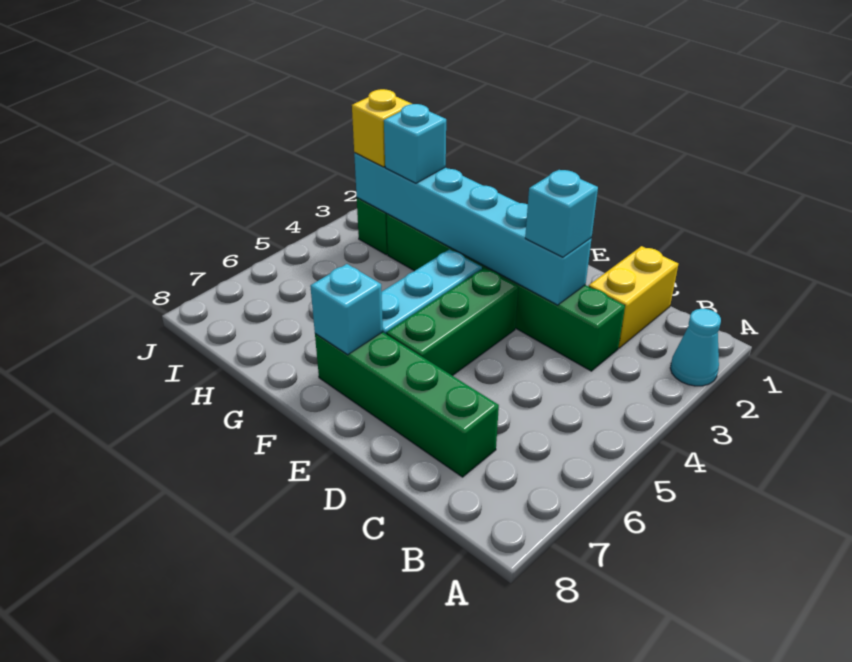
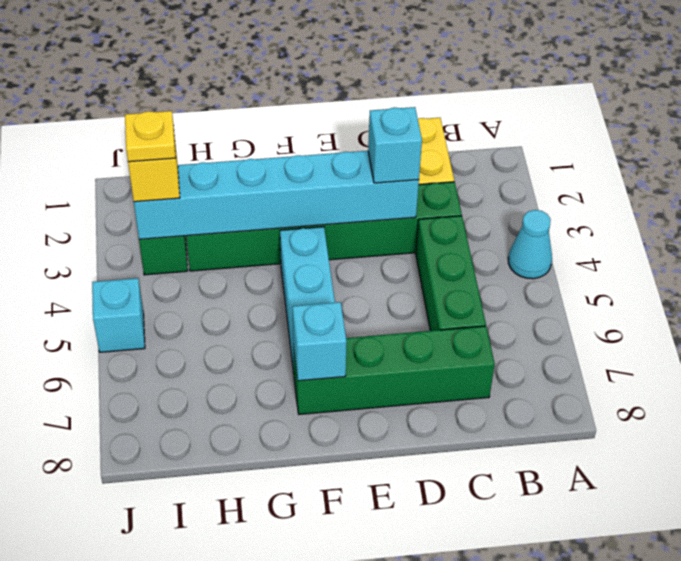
cyan 1x1 cone [670,309,721,386] -> cyan 1x1 cone moved to [508,210,552,279]
green 1x3 brick [386,268,518,376] -> green 1x3 brick moved to [416,216,486,331]
cyan 1x1 brick [384,104,446,183] -> cyan 1x1 brick moved to [92,278,145,352]
none -> yellow 1x1 plate [125,111,176,162]

